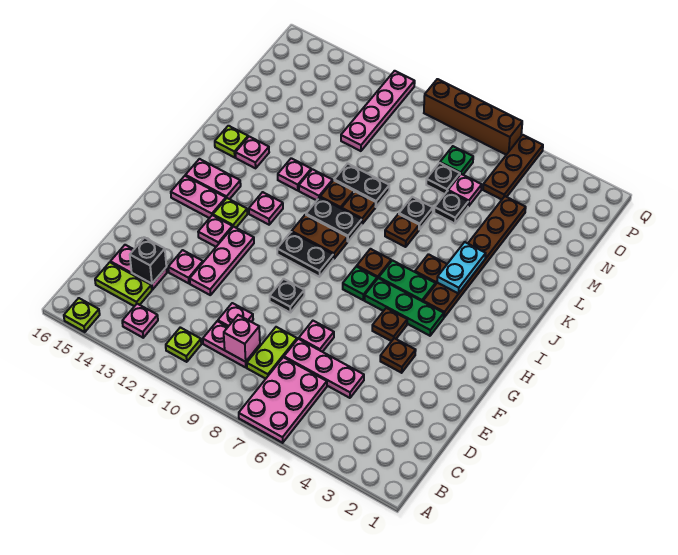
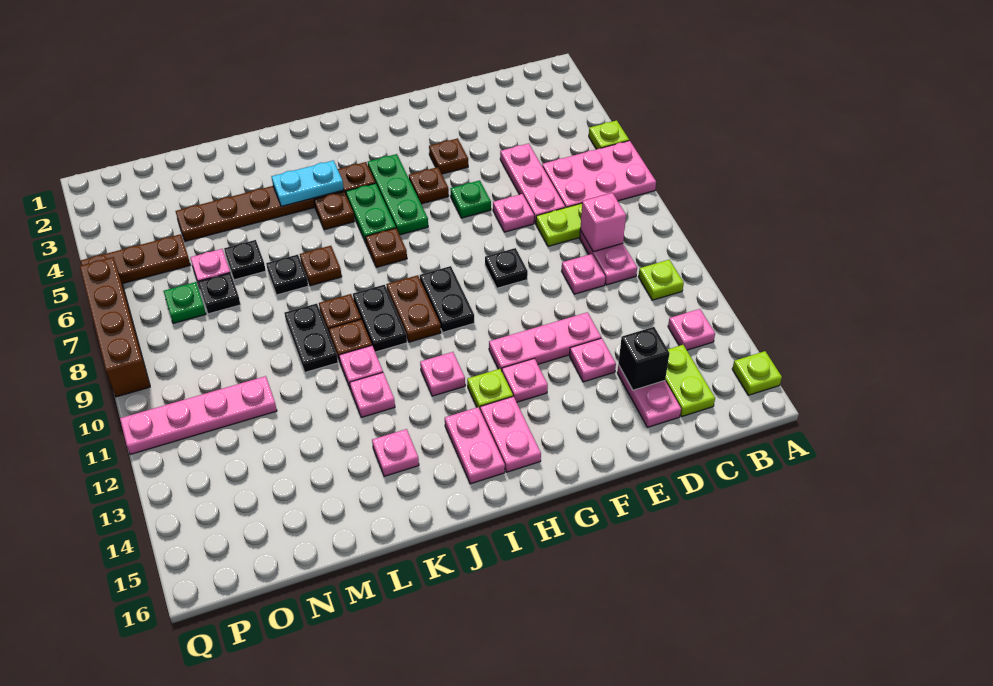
green 1x1 plate [343,266,377,300] -> green 1x1 plate moved to [450,180,491,218]
lime 1x1 plate [215,126,248,157] -> lime 1x1 plate moved to [589,120,629,149]

